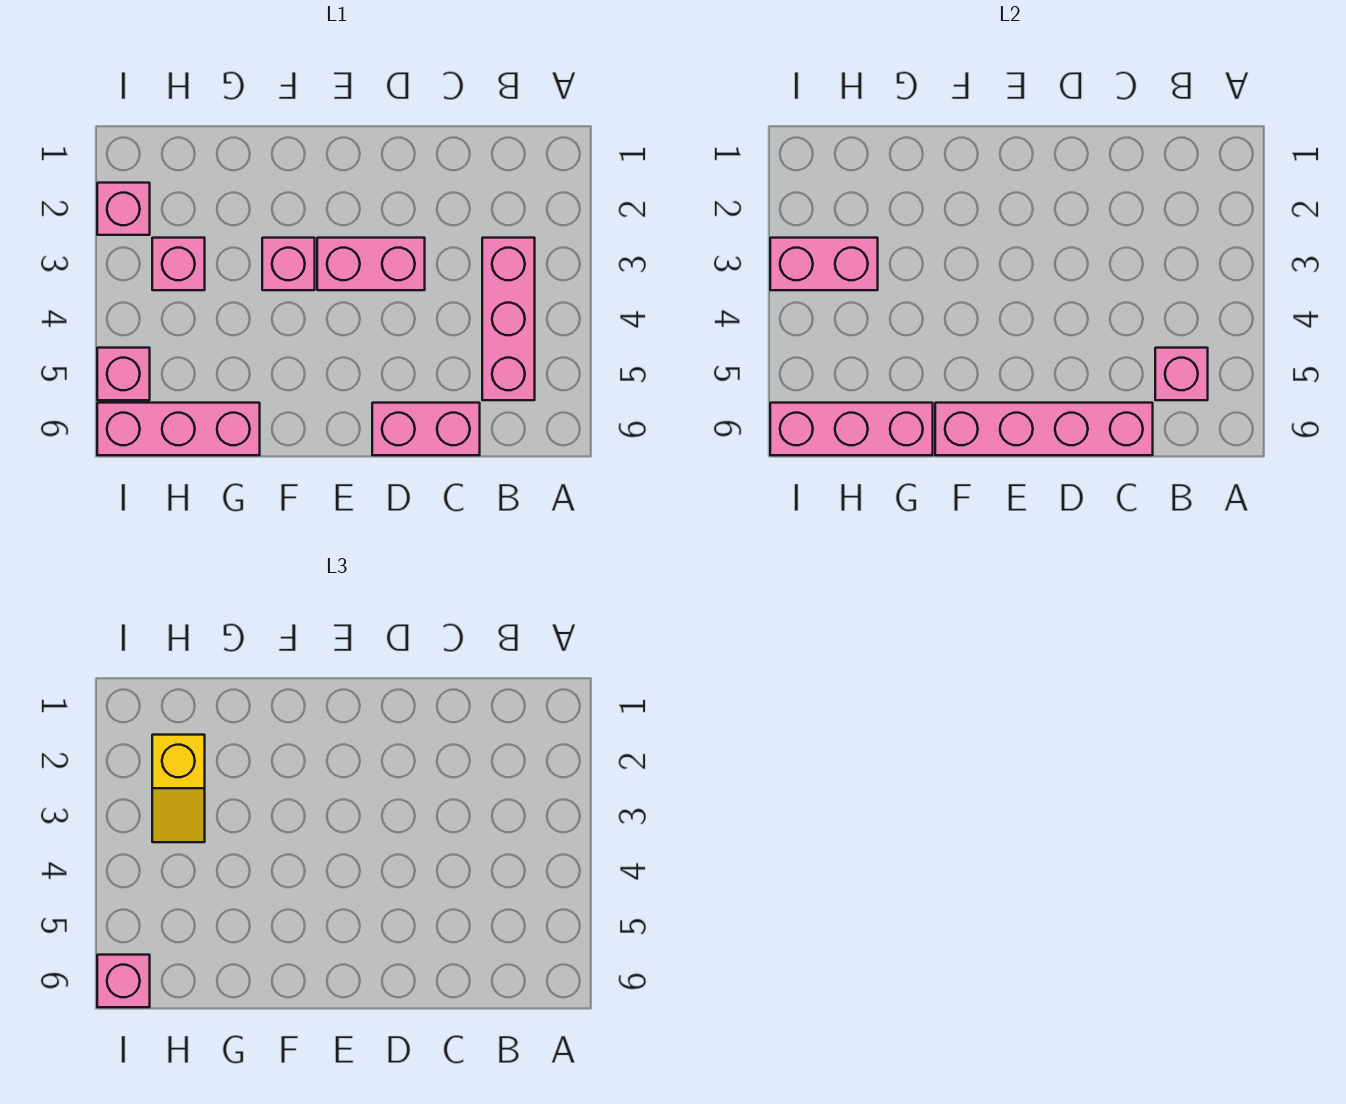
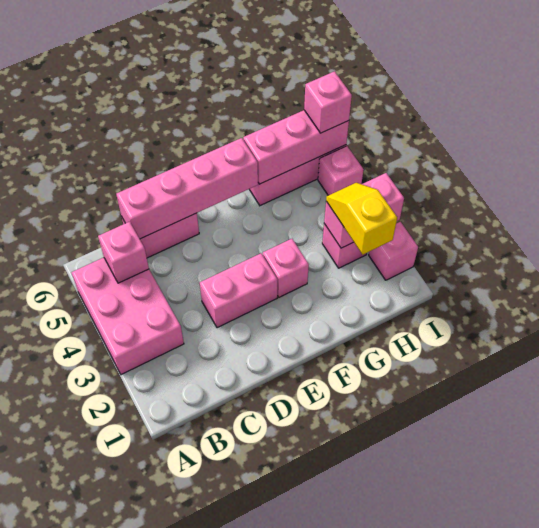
pink 1x3 brick [482,238,535,400] -> pink 2x3 brick [71,258,184,375]

